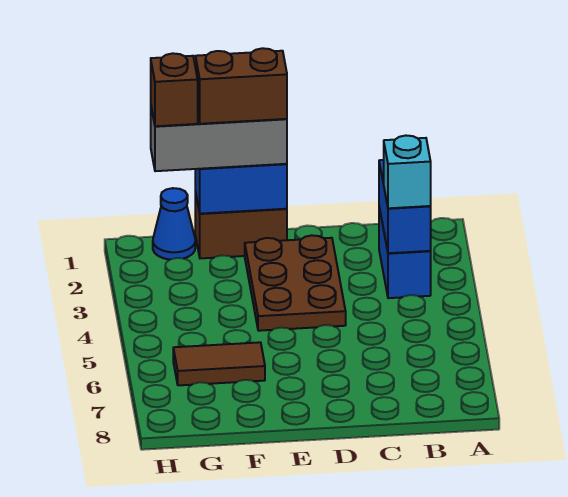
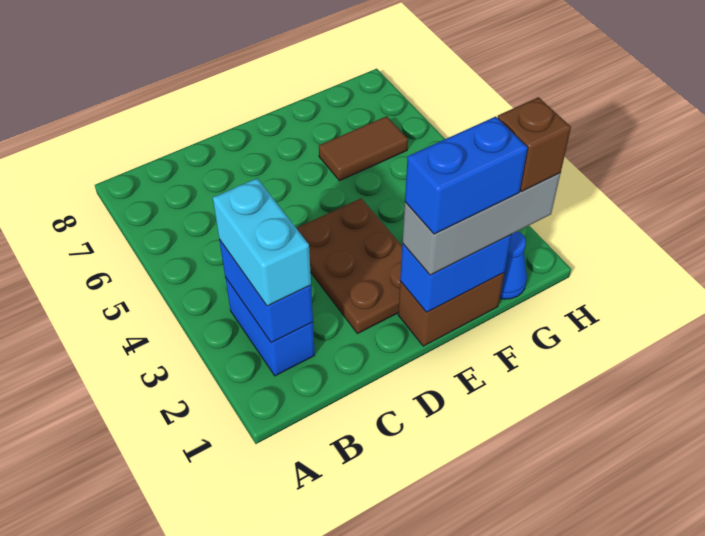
cyan 1x1 brick [384,136,431,208] -> cyan 1x2 brick [213,178,311,306]
brown 1x2 brick [195,48,287,124] -> blue 1x2 brick [405,117,528,234]

